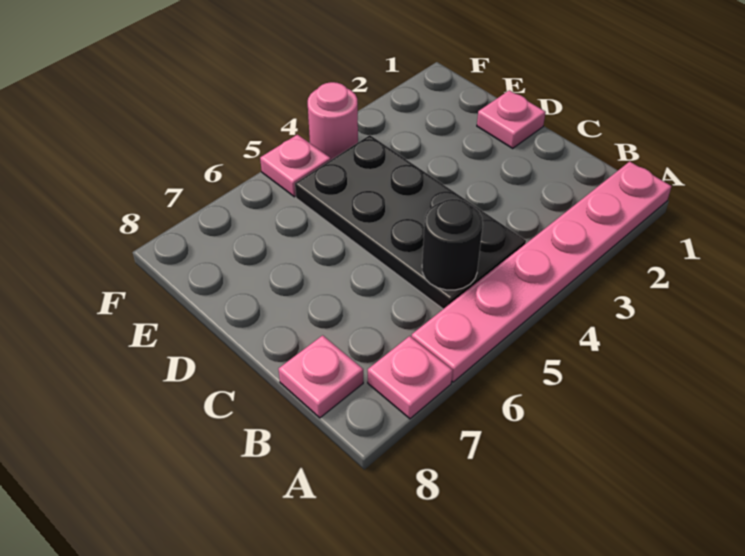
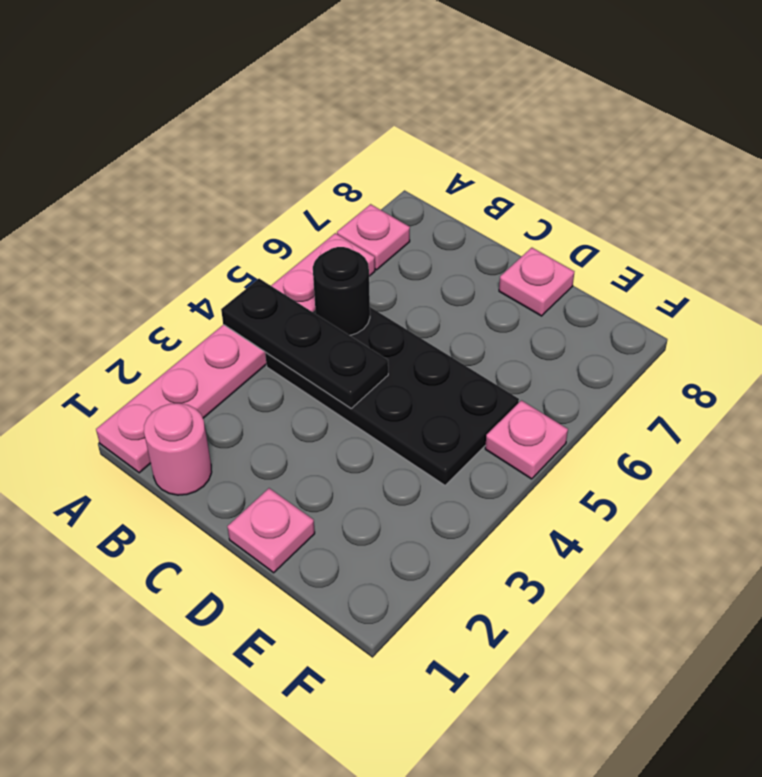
none -> black 1x3 plate [221,279,388,408]
pink 1x1 plate [279,335,363,418] -> pink 1x1 plate moved to [499,248,574,316]
pink 1x1 round brick [308,82,358,160] -> pink 1x1 round brick moved to [144,403,212,495]

